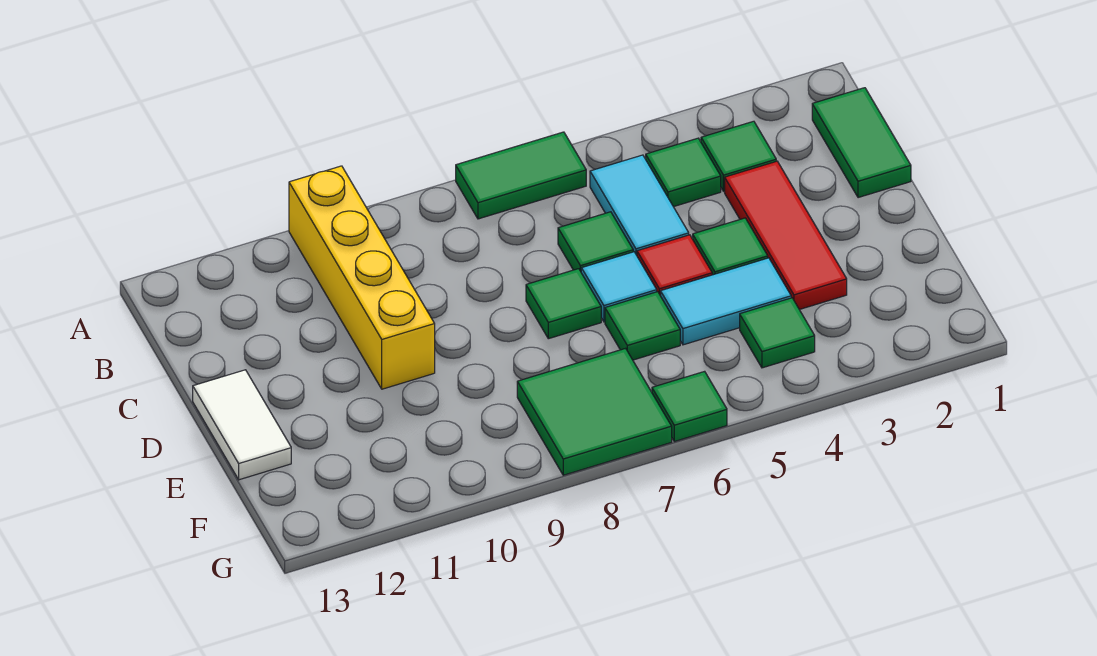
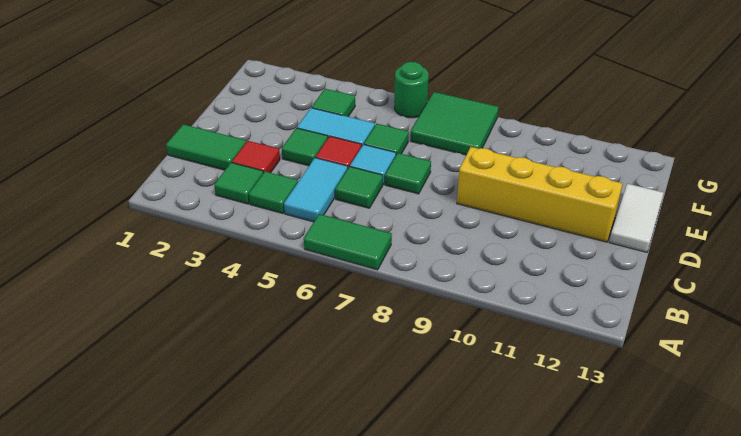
yellow 1x4 brick [289,166,435,389] -> yellow 1x4 brick turned to [457,147,623,242]
green 1x2 tile [812,88,911,198] -> green 1x2 tile turned to [166,124,246,170]
red 1x3 tile [725,161,847,310] -> red 1x1 tile [232,141,280,173]
green 1x1 tile [652,371,727,442] -> green 1x1 round brick [394,62,429,118]

